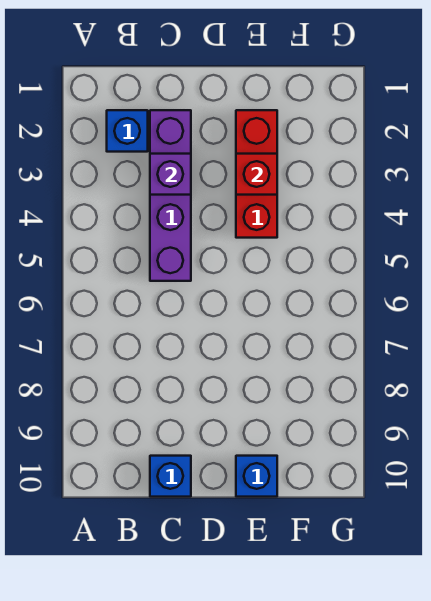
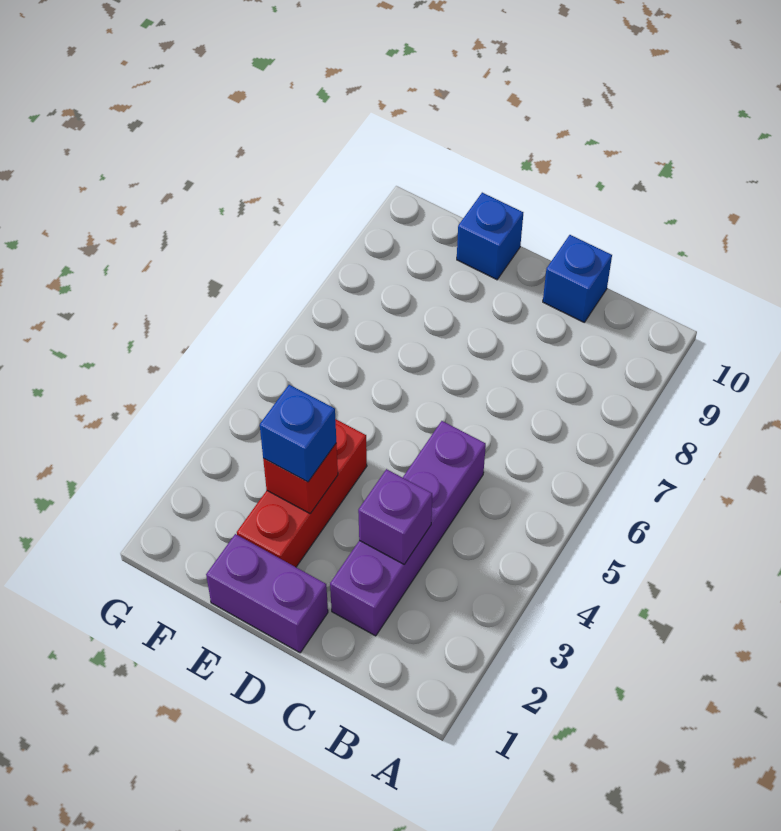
blue 1x1 brick [107,110,148,152] -> blue 1x1 brick moved to [260,385,336,482]
none -> purple 1x2 brick [206,534,328,653]

